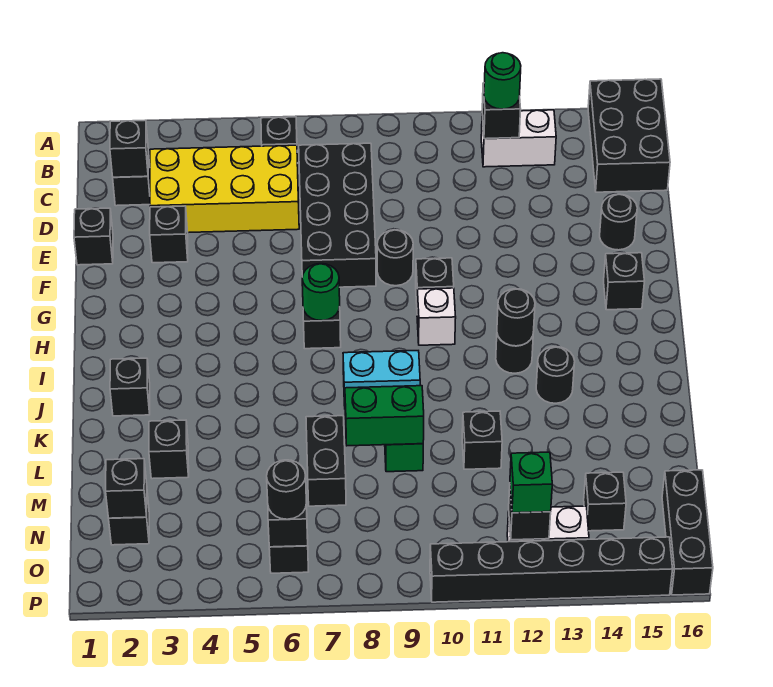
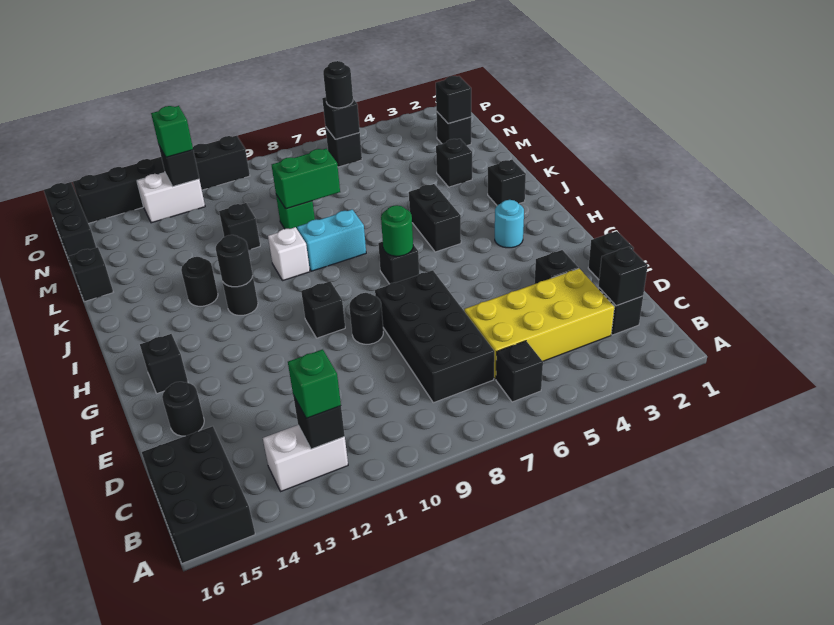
green 1x1 round brick [484,53,521,109] -> green 1x1 brick [288,349,341,418]
none -> cyan 1x1 round brick [495,200,524,248]
white 1x1 brick [417,288,456,345] -> white 1x1 brick moved to [268,227,310,281]
black 1x2 brick [306,416,346,506] -> black 1x2 brick moved to [409,184,461,252]
black 1x1 brick [584,472,626,531] -> black 1x1 brick moved to [69,247,113,302]

